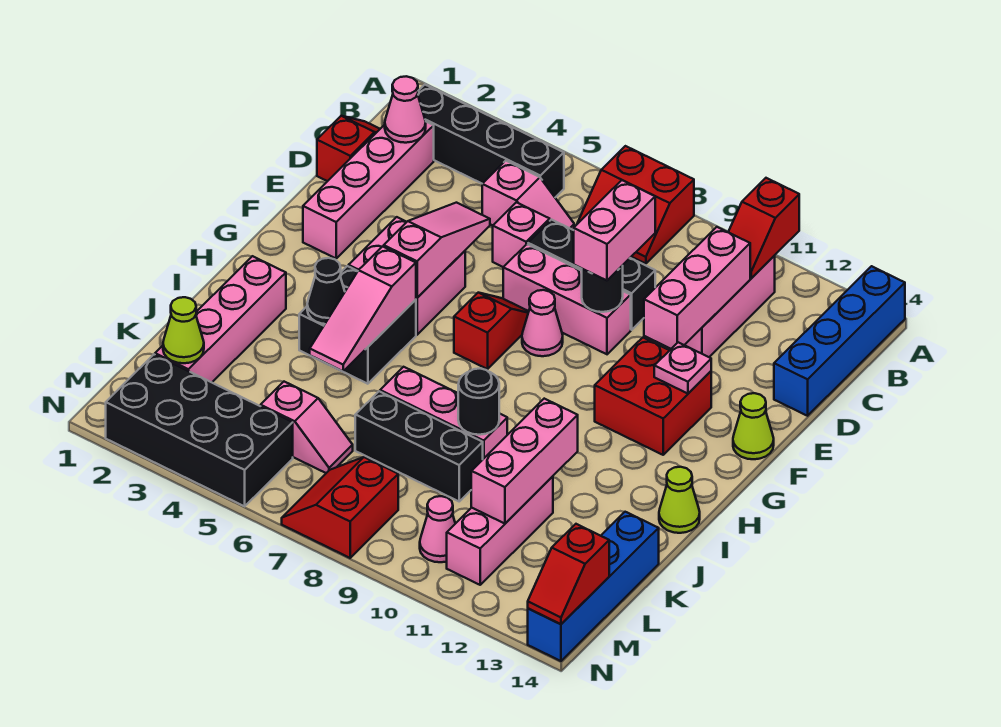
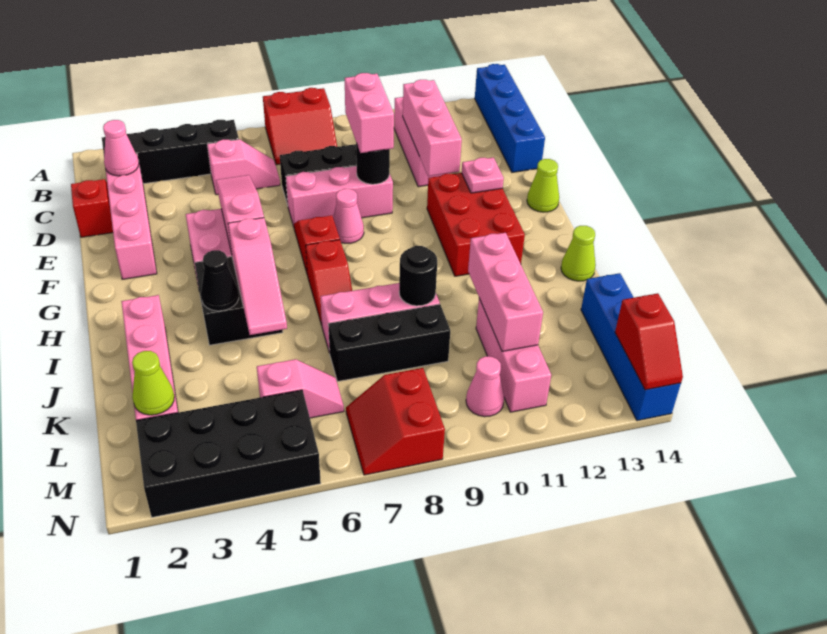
red 1x2 slope [729,178,799,278] -> red 1x2 slope moved to [306,240,352,325]
pink 1x1 brick [493,202,550,267] -> none
red 2x2 brick [595,338,711,455] -> red 2x3 brick [427,173,525,276]

